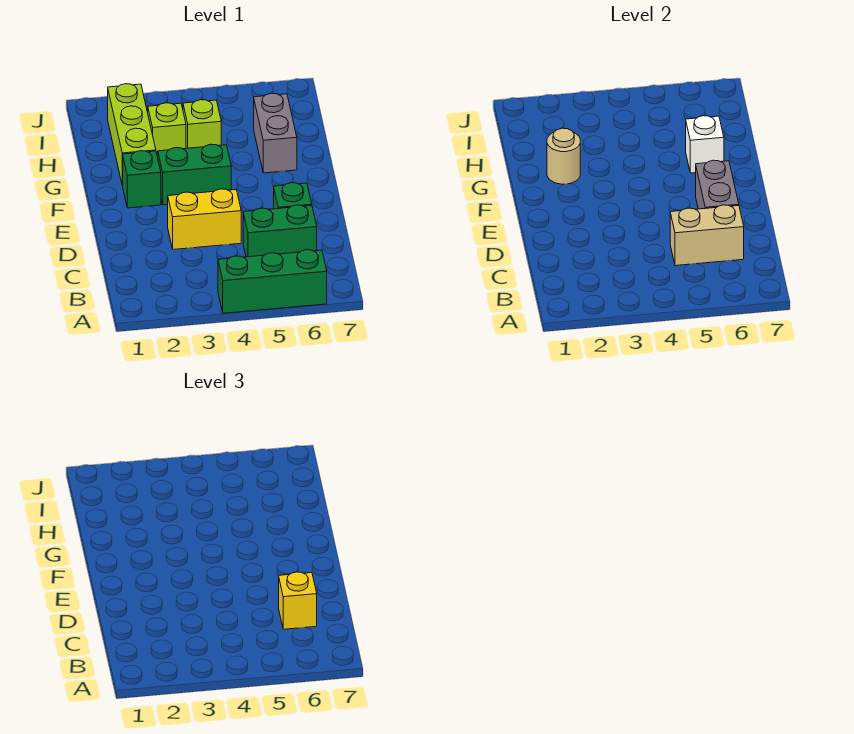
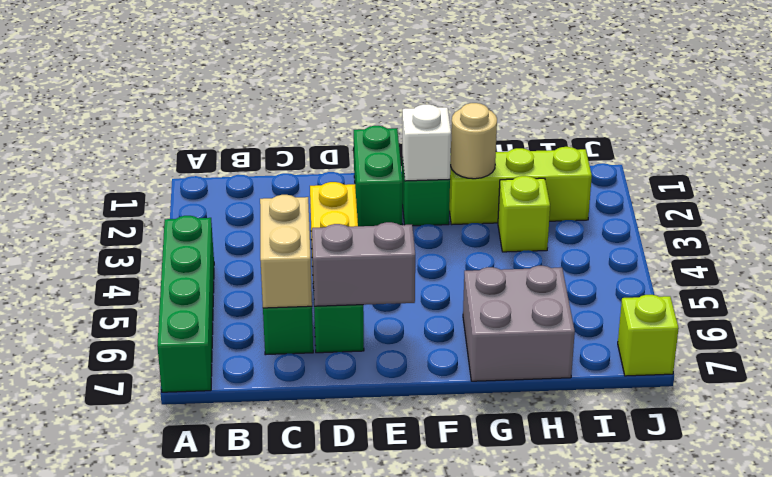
green 1x3 brick [218,250,327,313] -> green 1x4 brick [157,216,214,392]
yellow 1x1 brick [279,572,317,629] -> none
green 1x2 brick [158,144,231,205] -> green 1x2 brick moved to [354,126,403,226]
grey 1x2 brick [254,93,297,173] -> grey 2x2 brick [463,266,575,381]
white 1x1 brick [686,116,724,173] -> white 1x1 brick moved to [402,104,451,181]
lime 1x1 brick [183,100,221,148] -> lime 1x1 brick moved to [618,295,679,376]

